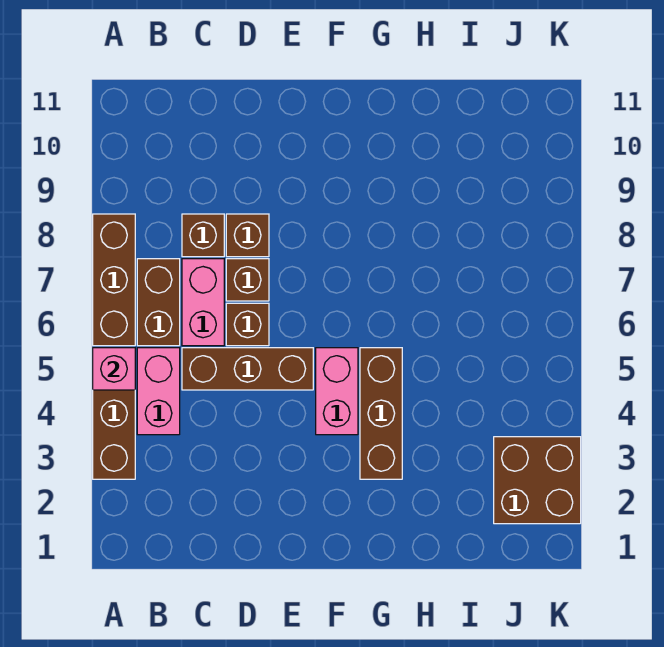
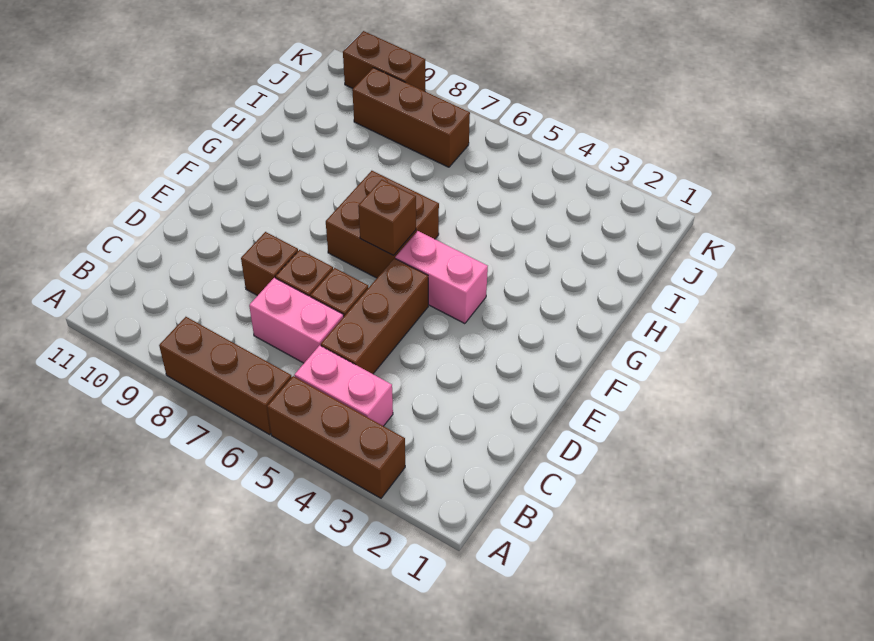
pink 1x1 brick [93,348,135,390] -> none
brown 1x2 brick [137,259,180,346] -> brown 1x2 brick moved to [343,31,425,91]
brown 1x1 brick [182,214,224,257] -> brown 1x1 brick moved to [358,180,416,255]
brown 1x3 brick [360,348,402,479] -> brown 1x3 brick moved to [352,68,470,167]
brown 2x2 brick [494,437,581,524] -> brown 2x2 brick moved to [326,171,439,278]

